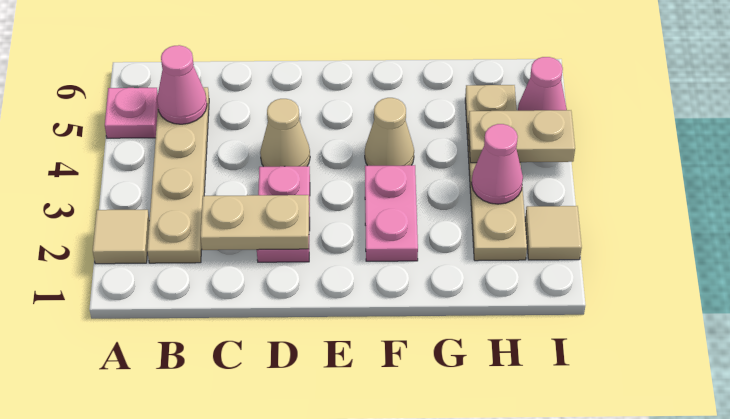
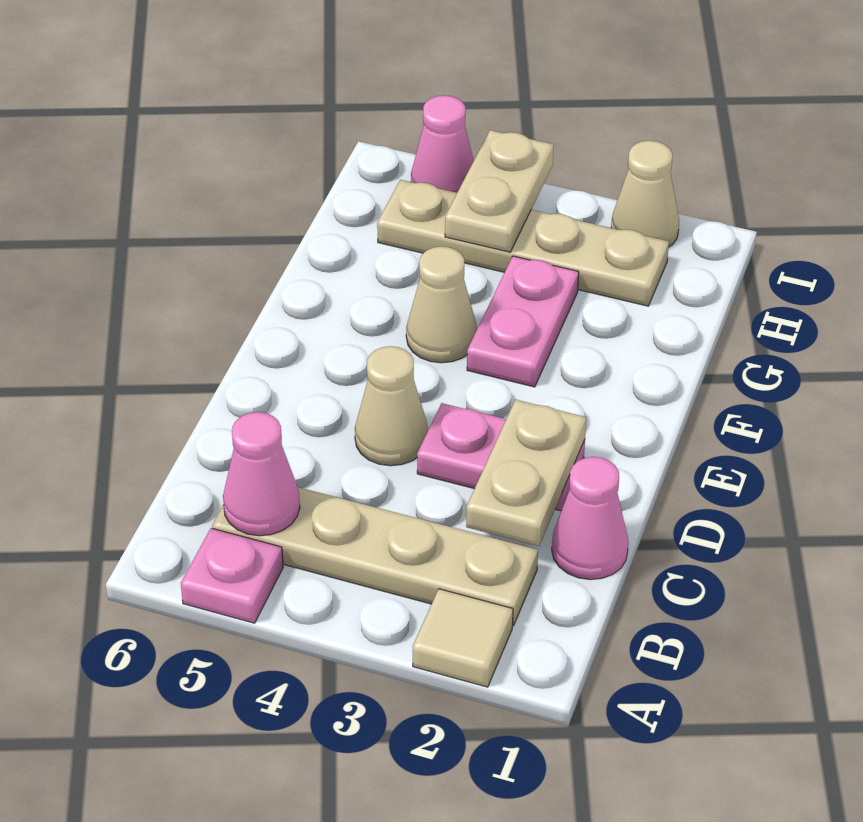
pink 1x2 plate [365,165,418,261] -> pink 1x2 plate turned to [467,256,579,387]
pink 1x1 cone [472,124,523,204] -> pink 1x1 cone moved to [552,457,629,580]
tan 1x1 tile [525,206,582,260] -> tan 1x1 cone [611,141,679,247]

